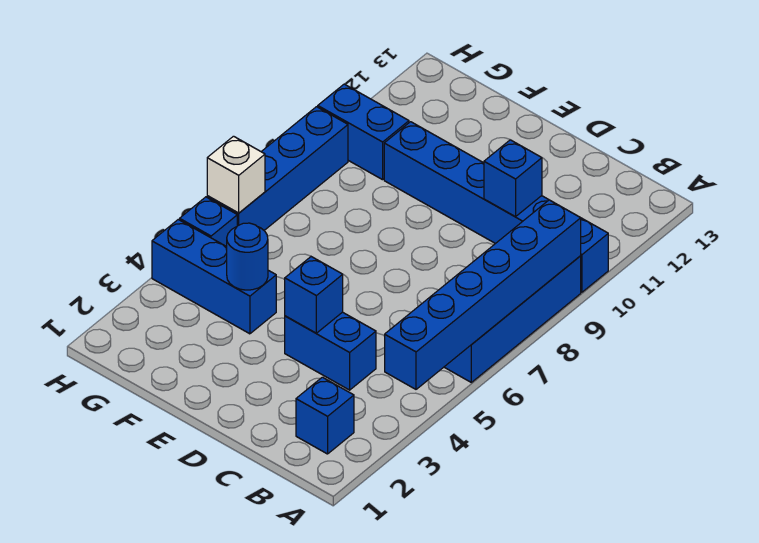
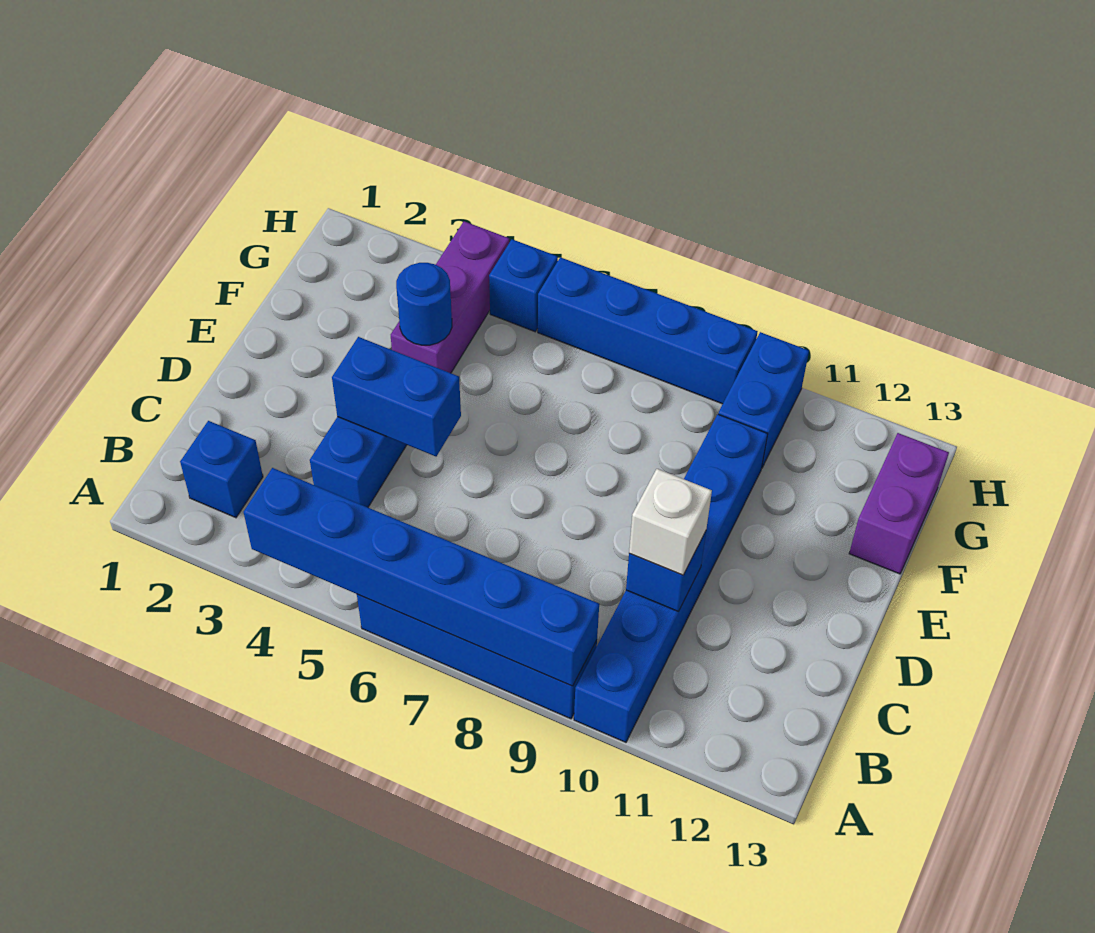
blue 1x1 brick [285,257,343,333] -> blue 1x2 brick [332,337,461,456]
blue 1x3 brick [152,220,276,334] -> purple 1x3 brick [391,221,509,373]
none -> purple 1x2 brick [849,433,949,574]
white 1x1 brick [207,136,265,213] -> white 1x1 brick moved to [629,469,712,575]

